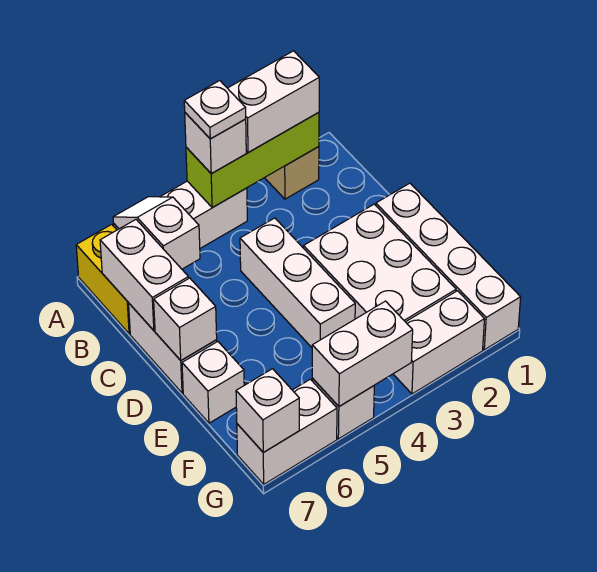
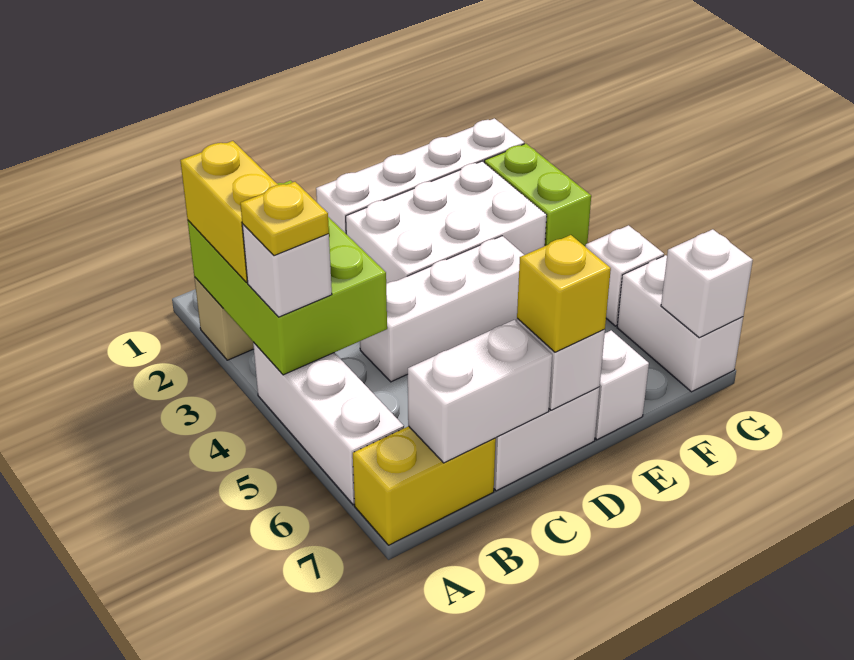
lime 1x3 brick [186,112,319,208] -> lime 2x3 brick [188,181,387,375]
white 1x2 brick [228,51,319,153] -> yellow 1x2 brick [180,141,278,282]
white 1x1 plate [184,81,246,139] -> yellow 1x1 plate [240,182,329,256]
white 1x2 slope [113,197,200,269] -> none
none -> yellow 1x1 brick [517,235,611,352]
white 1x2 brick [394,291,484,394] -> lime 1x2 brick [484,144,591,247]
white 1x2 brick [312,301,413,406] -> none

